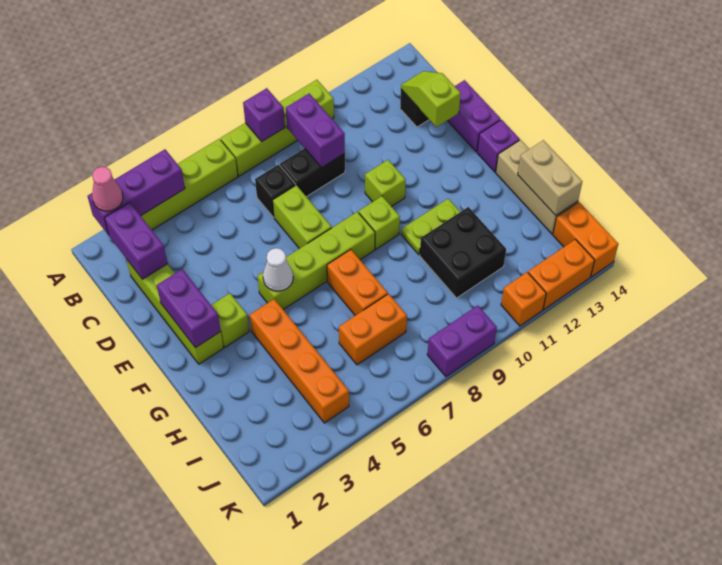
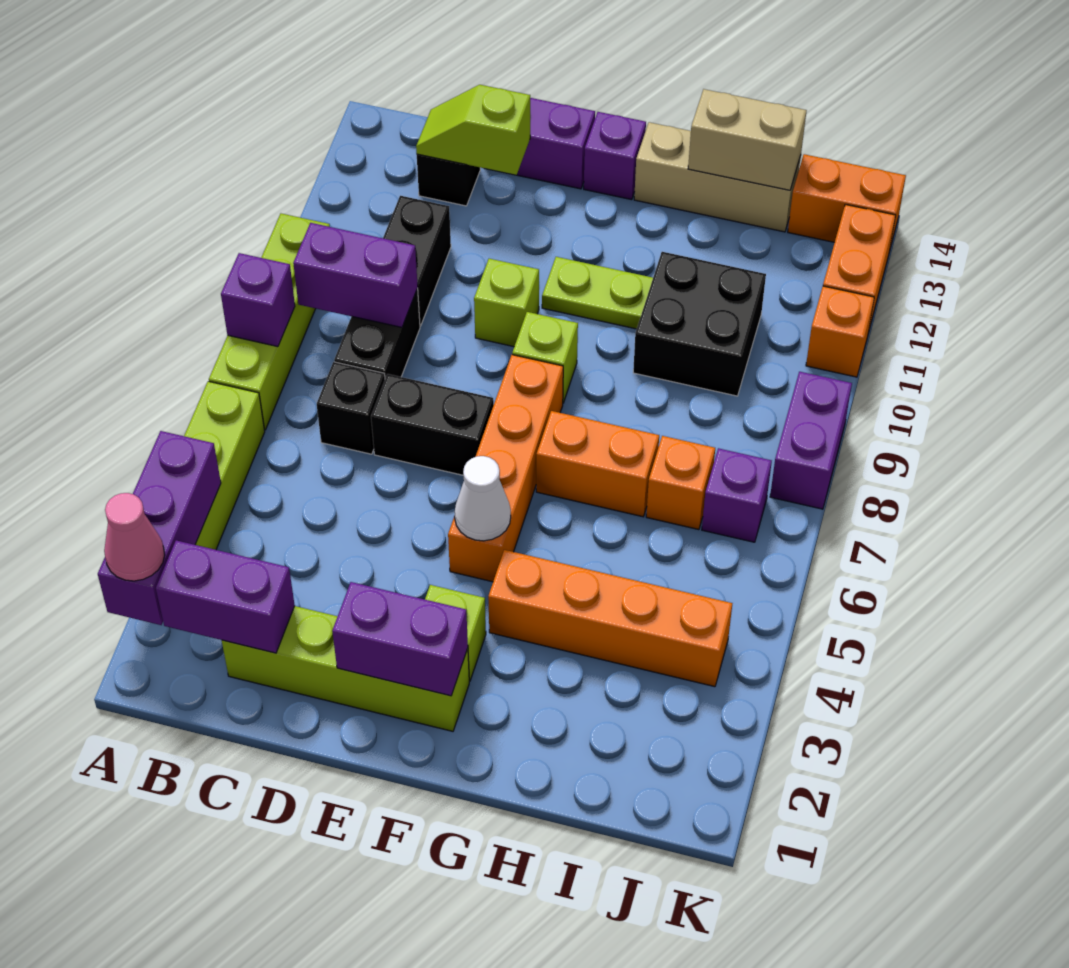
none -> black 1x2 brick [383,196,451,326]
lime 1x2 brick [273,185,332,249] -> black 1x2 brick [371,374,494,475]
lime 1x4 brick [257,212,375,310] -> orange 1x4 brick [448,355,563,582]
lime 1x2 plate [401,199,460,255] -> lime 1x2 plate turned to [542,257,653,329]
orange 1x2 brick [339,294,407,365] -> orange 1x1 brick [646,436,715,530]
none -> purple 1x1 brick [702,448,772,542]

